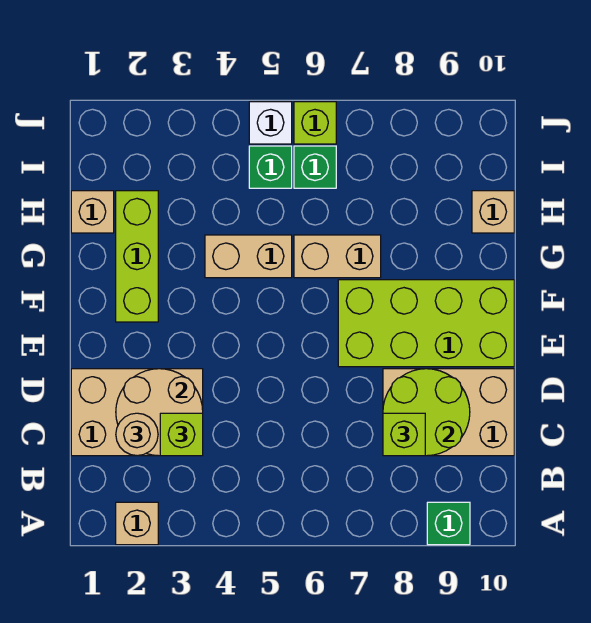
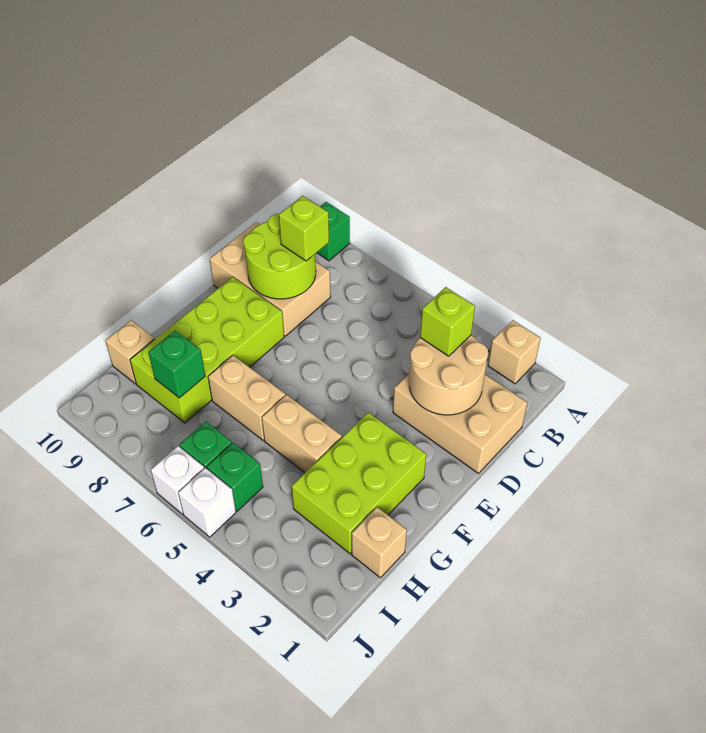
tan 1x1 round brick [116,413,158,456] -> none
lime 2x4 brick [338,280,514,367] -> lime 2x4 brick turned to [130,277,284,423]
lime 1x3 brick [116,191,158,322] -> lime 2x3 brick [292,413,426,554]
none -> green 1x1 brick [148,331,205,398]
lime 1x1 brick [294,102,336,144] -> white 1x1 brick [151,446,204,514]

